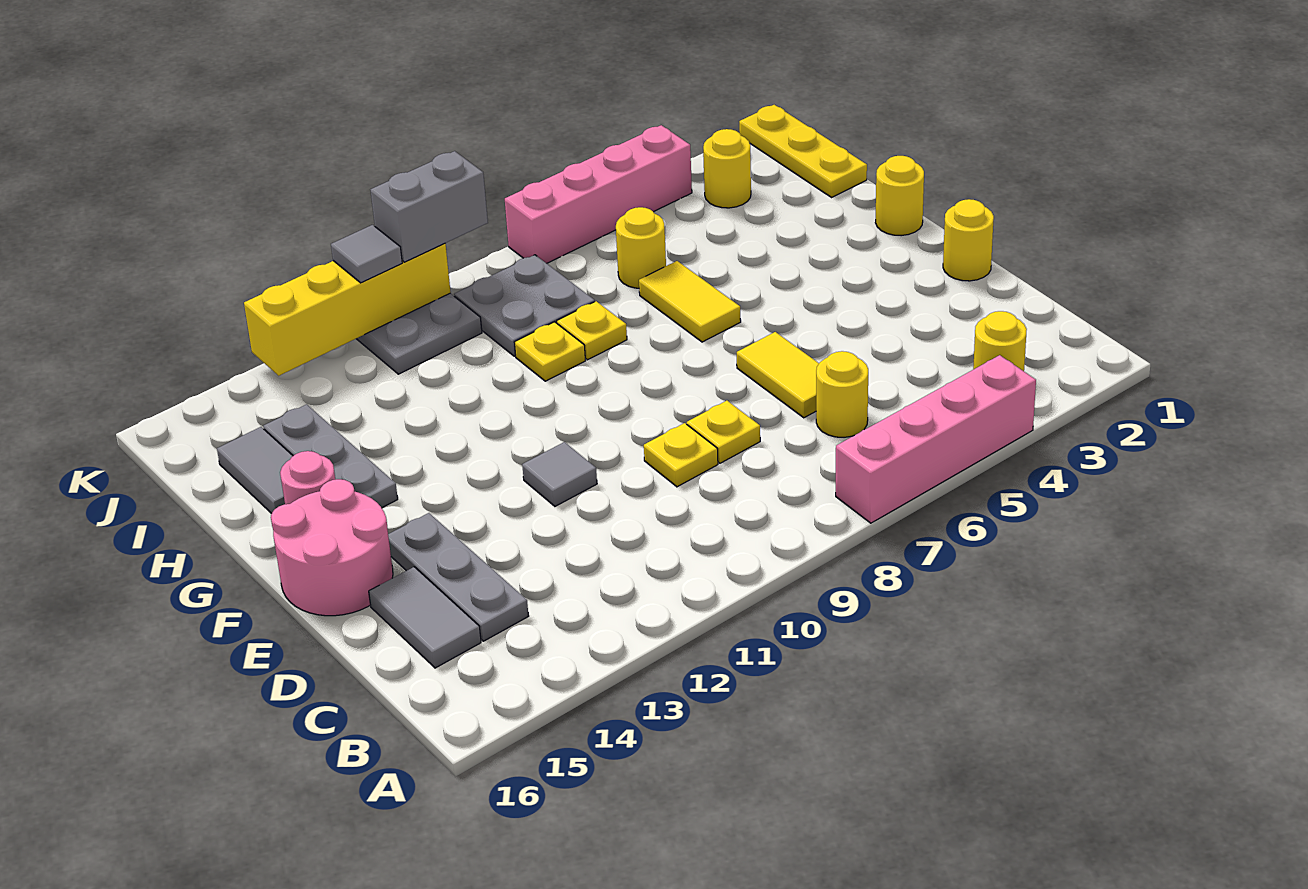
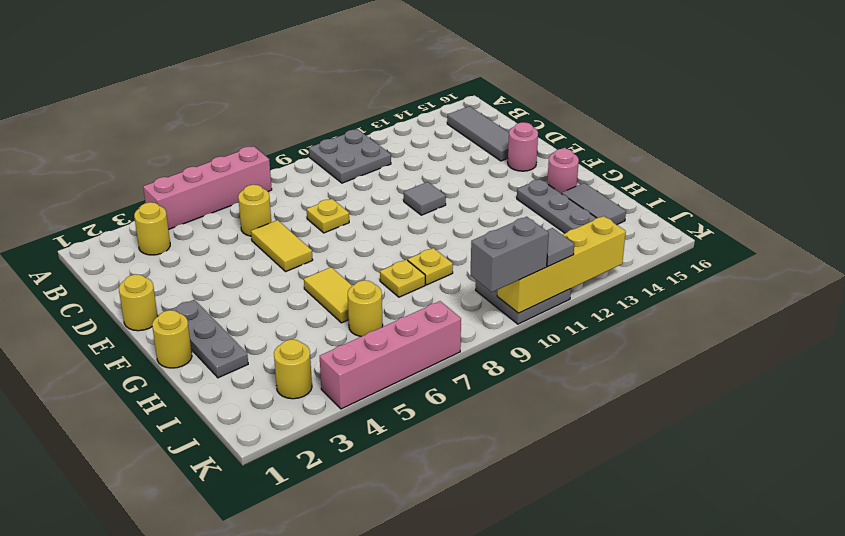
grey 1x3 plate [388,513,529,641] -> grey 1x3 plate moved to [170,300,248,378]
grey 1x2 tile [369,567,481,668] -> grey 1x3 tile [447,106,509,161]
yellow 1x1 plate [644,423,718,487] -> none
pink 2x2 round brick [271,479,393,616] -> pink 1x1 round brick [508,122,538,171]
yellow 1x3 plate [739,105,867,197] -> none
grey 2x2 plate [454,255,595,356] -> grey 2x2 plate moved to [309,129,391,183]

